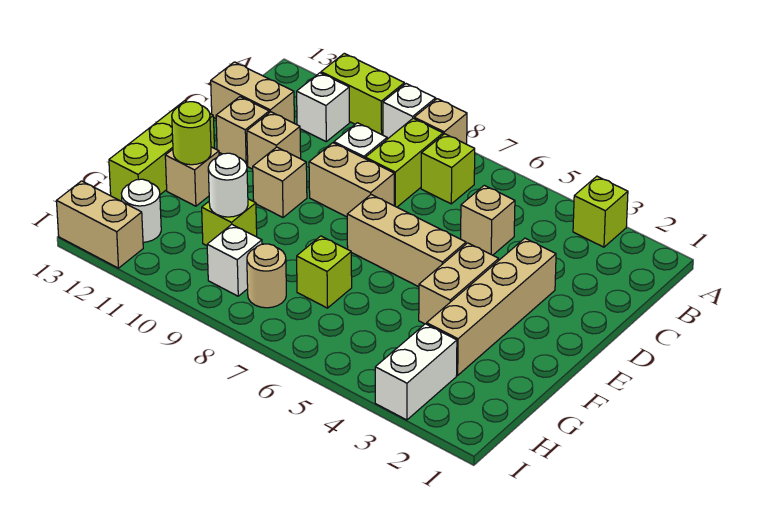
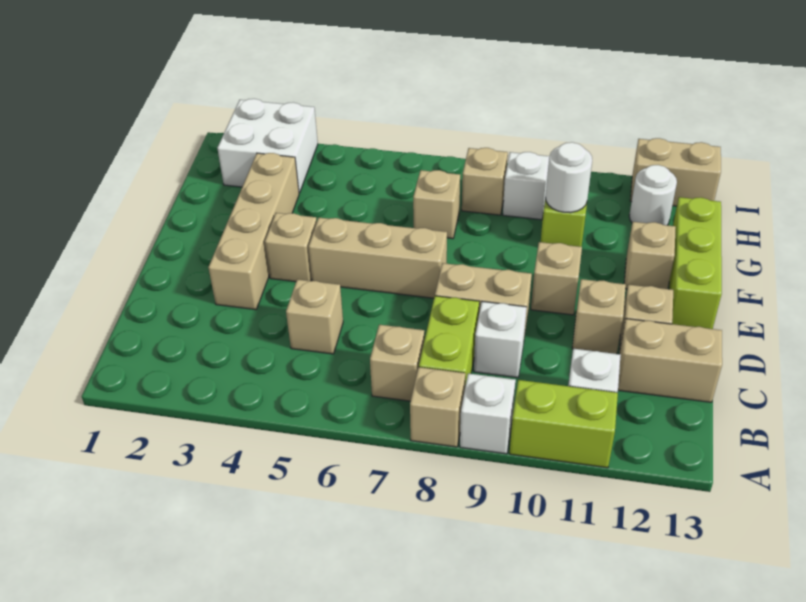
lime 1x1 brick [573,176,628,247] -> none
lime 1x1 brick [421,134,475,204] -> tan 1x1 brick [370,325,425,401]
tan 1x2 brick [419,243,499,324] -> tan 1x1 brick [265,213,317,282]
lime 1x1 round brick [172,102,211,165] -> none
lime 1x1 brick [297,236,352,308] -> tan 1x1 brick [413,170,460,239]
white 1x2 brick [375,324,457,420] -> white 2x2 brick [217,99,318,193]
tan 1x1 round brick [247,244,286,308] -> tan 1x1 brick [462,148,508,215]

